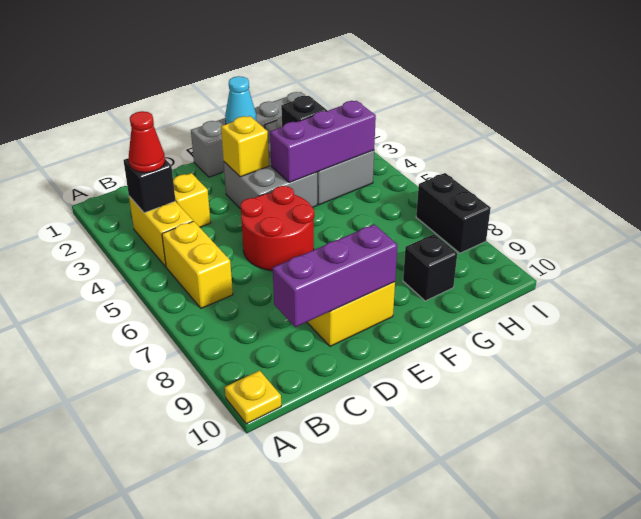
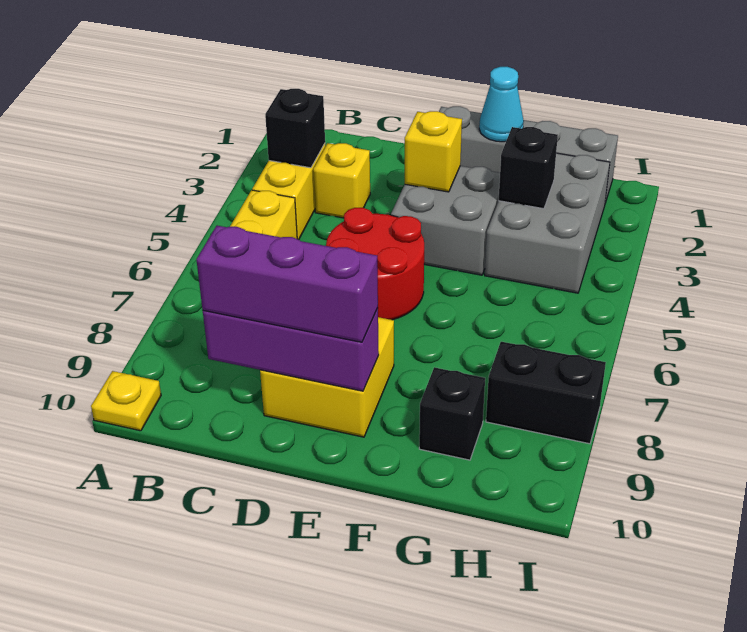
red 1x1 cone [129,111,165,173] -> none
purple 1x3 brick [270,101,376,183] -> purple 1x3 brick moved to [196,226,378,342]
black 1x2 brick [416,173,491,253] -> black 1x2 brick turned to [486,342,606,444]

